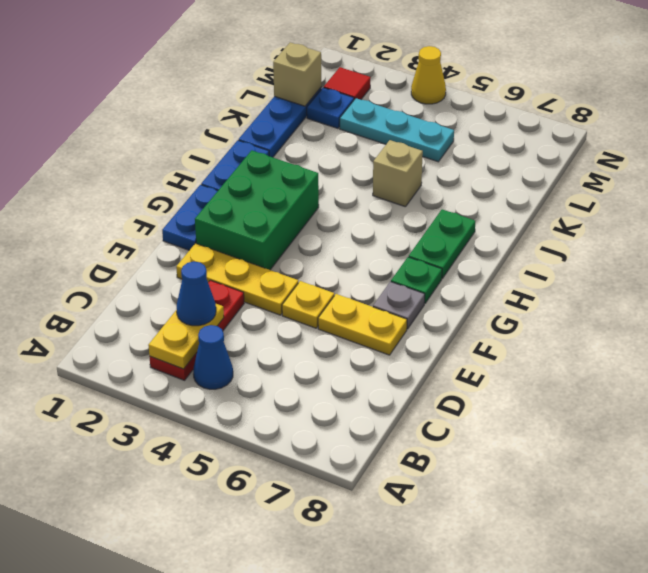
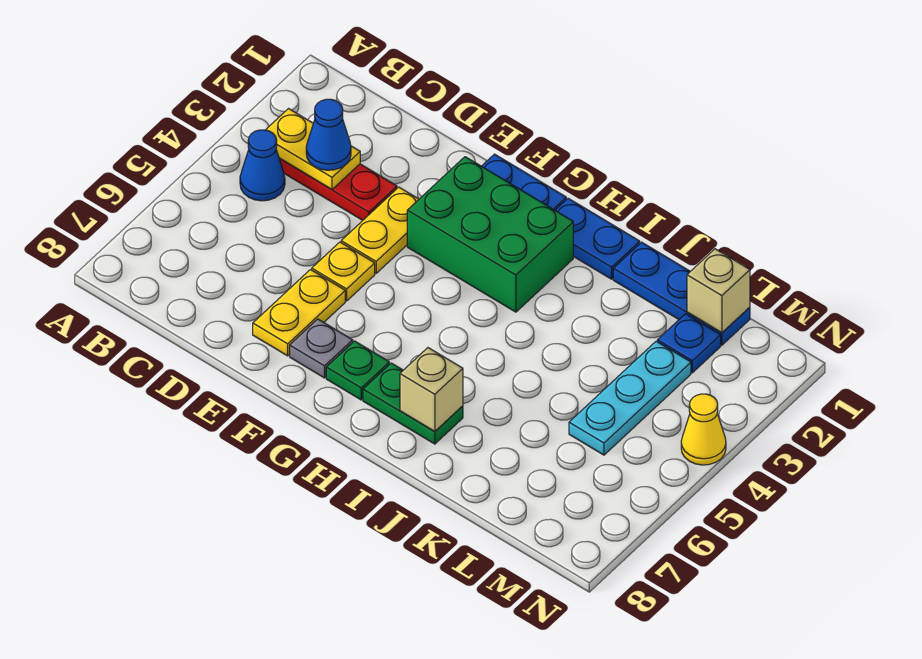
yellow 1x3 plate [176,243,298,315] -> yellow 1x2 plate [341,187,419,273]
tan 1x1 brick [373,140,423,207] -> tan 1x1 brick moved to [400,348,463,432]
red 1x1 tile [324,67,371,100] -> none

